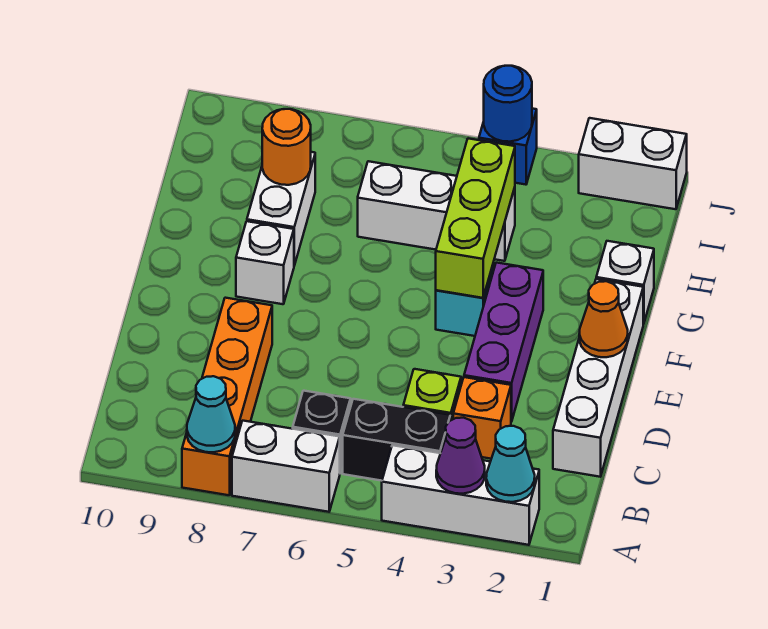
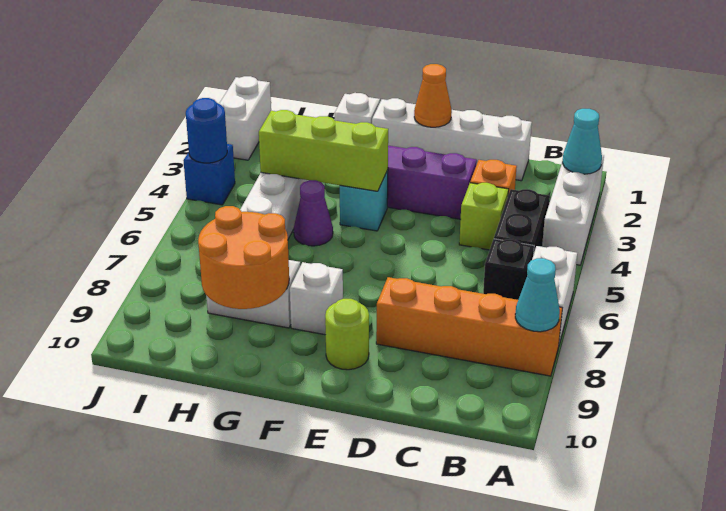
purple 1x1 cone [436,418,485,494] -> purple 1x1 cone moved to [294,180,333,246]
none -> lime 1x1 round brick [325,299,369,370]
orange 1x1 round brick [262,109,311,185] -> orange 2x2 round brick [198,206,289,309]

